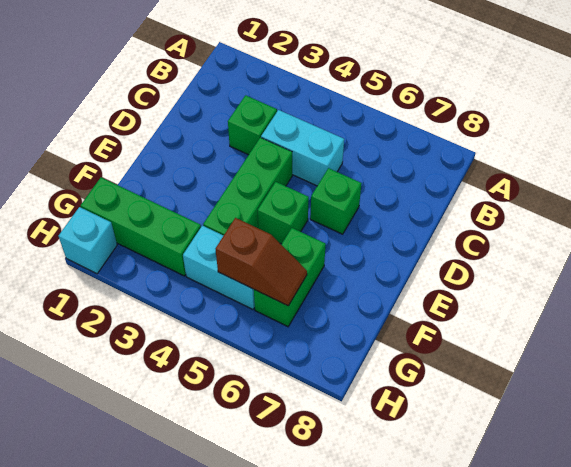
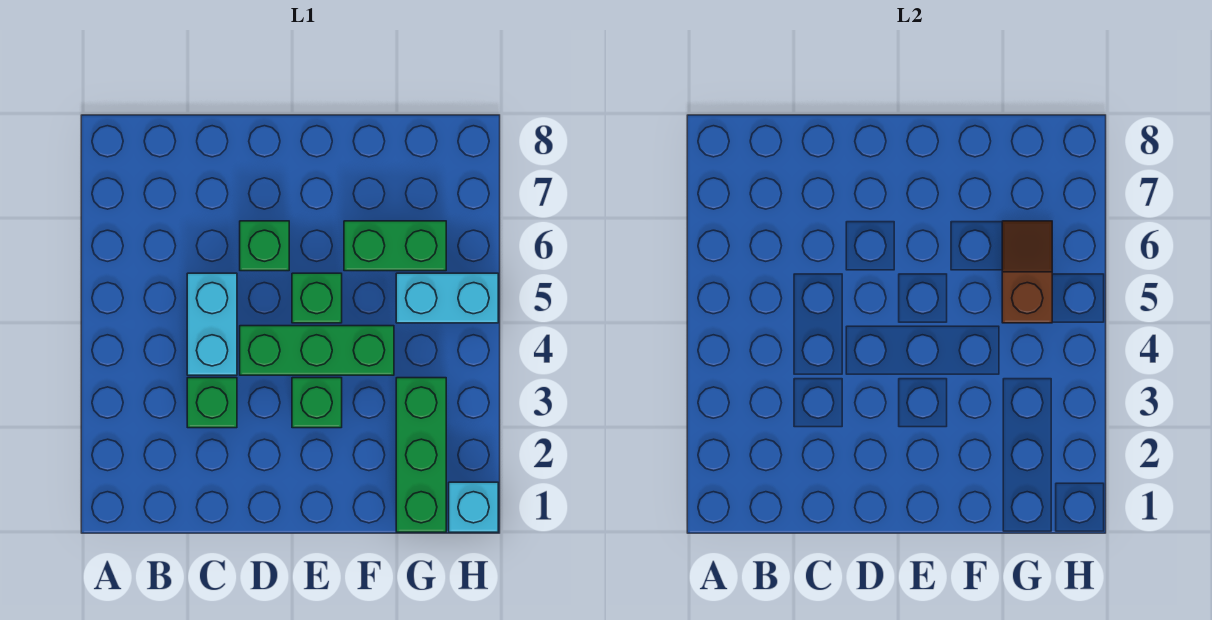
none -> green 1x1 brick [292,378,342,428]
cyan 1x2 brick [183,226,255,309] -> cyan 1x2 brick turned to [396,273,498,323]

